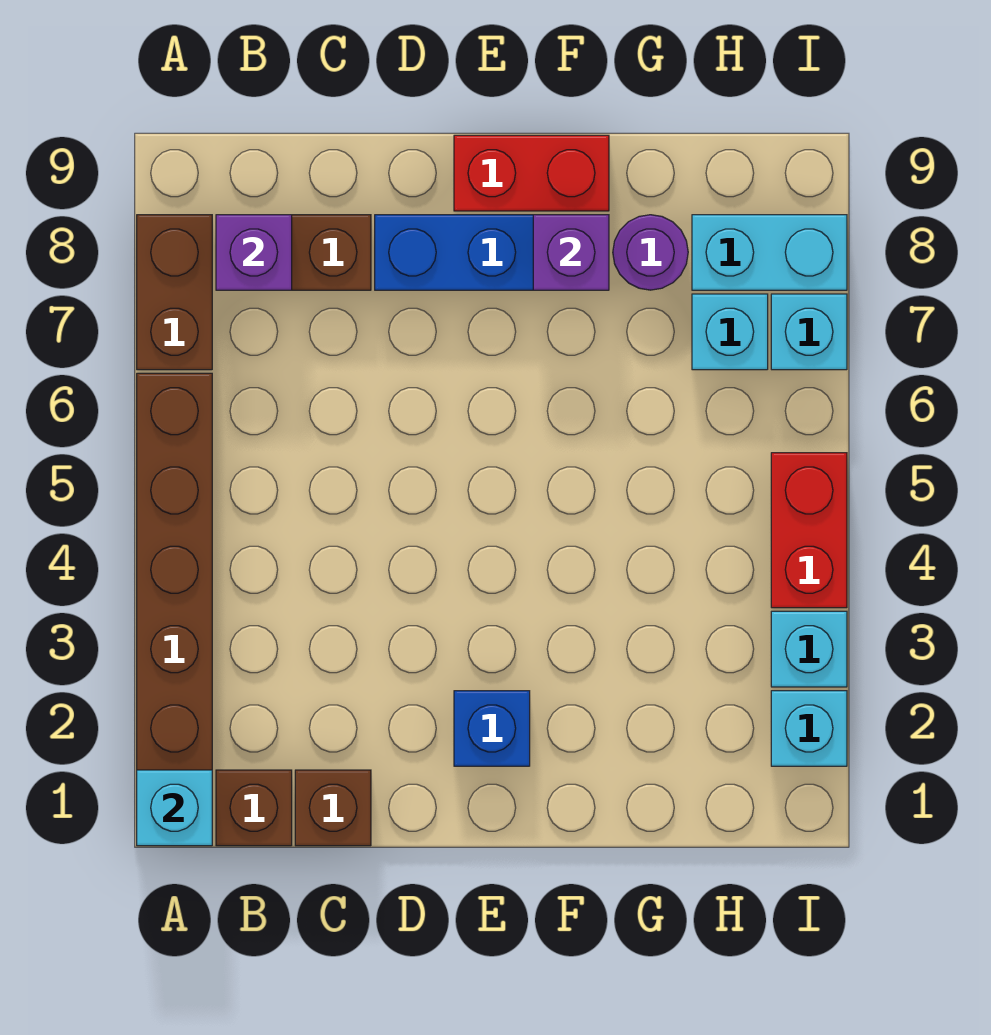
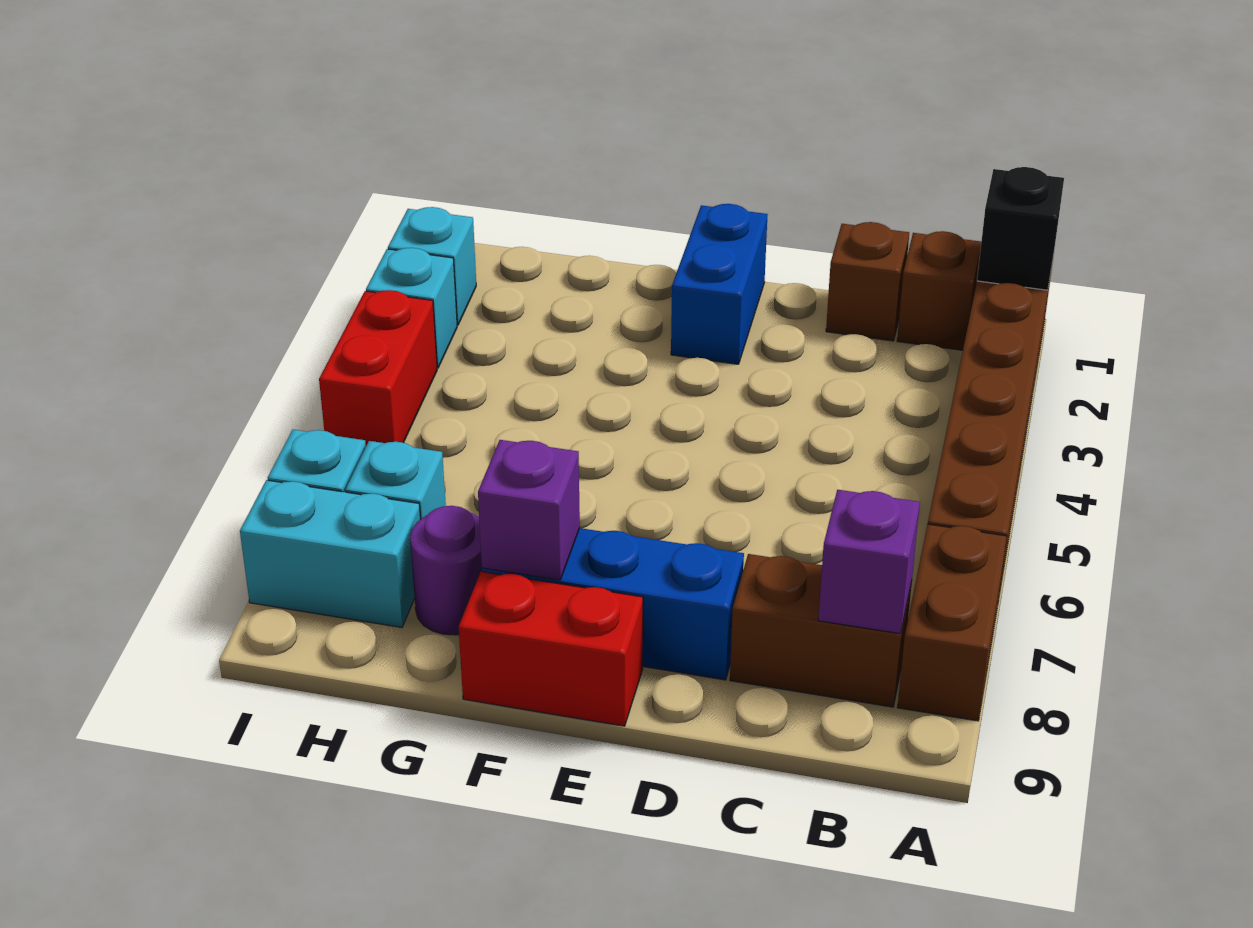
cyan 1x1 brick [137,770,212,846] -> black 1x1 brick [977,167,1064,290]
blue 1x1 brick [454,691,530,766] -> blue 1x2 brick [671,204,768,364]

